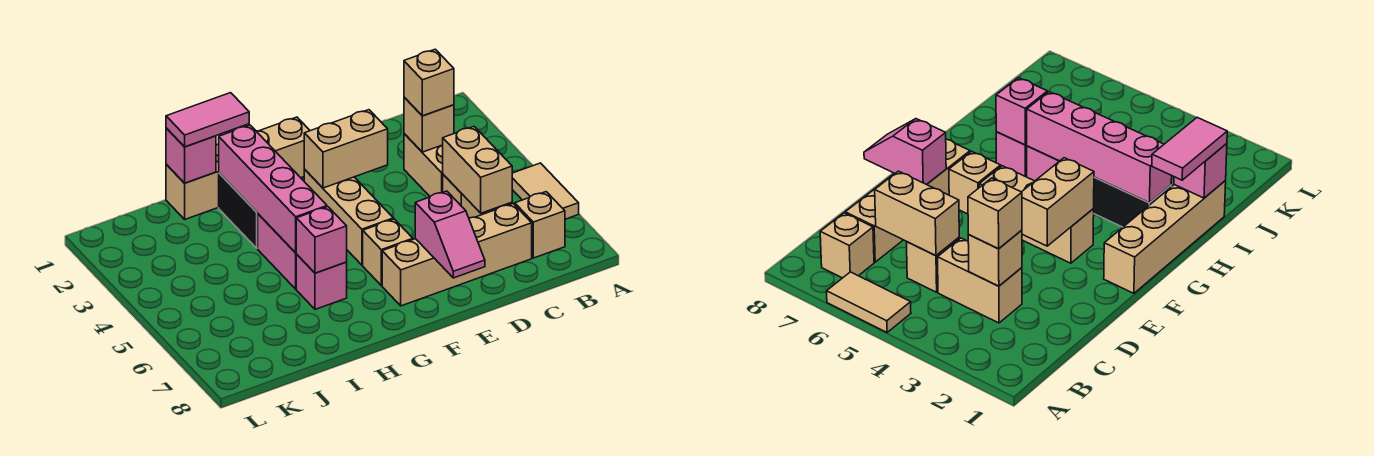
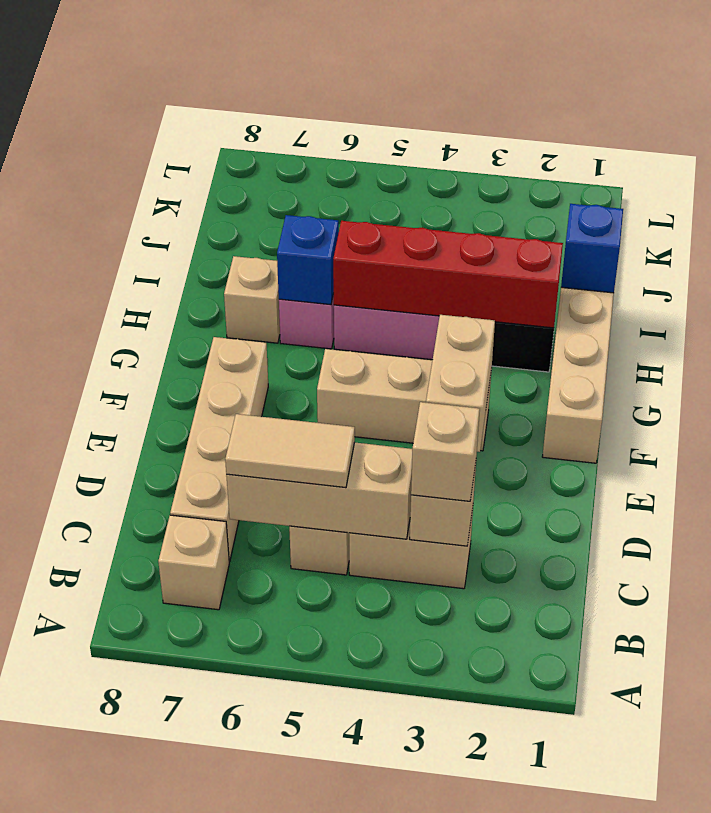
tan 1x2 tile [512,163,579,219] -> tan 1x2 tile moved to [225,414,355,488]
tan 1x2 brick [443,127,512,213] -> tan 1x3 brick [226,442,412,539]
pink 1x2 slope [415,191,485,278] -> none
tan 1x1 brick [363,219,413,286] -> tan 1x1 brick moved to [224,256,280,343]
pink 1x2 tile [166,93,249,147] -> none
pink 1x4 brick [219,125,327,253] -> red 1x4 brick [333,221,563,328]
pink 1x1 brick [296,207,347,273] -> blue 1x1 brick [277,215,339,305]
pink 1x1 brick [166,128,216,183] -> blue 1x1 brick [561,204,623,293]

